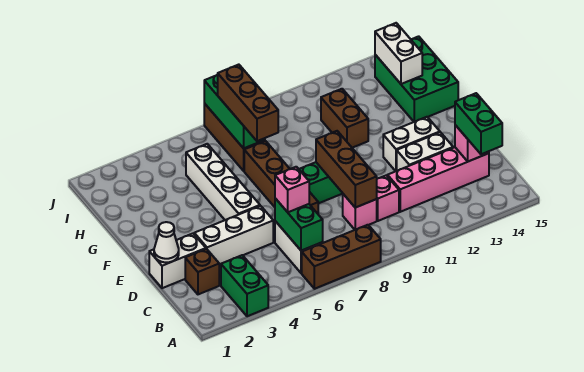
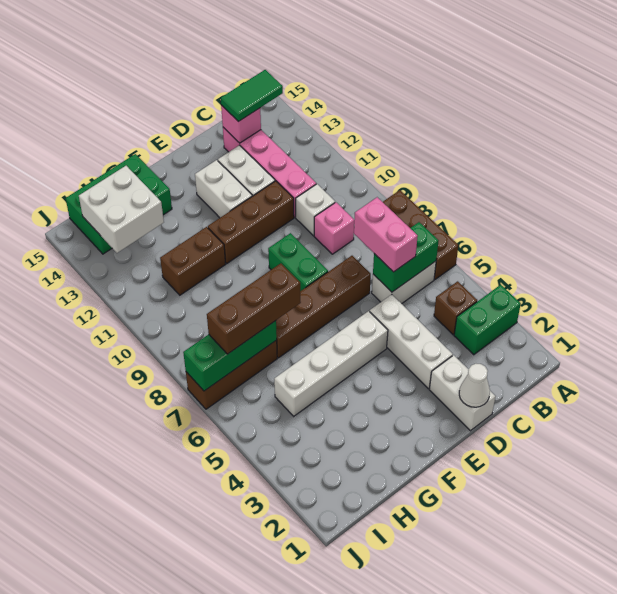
green 1x2 brick [455,93,502,154] -> green 1x2 tile [221,70,283,122]
brown 1x1 brick [185,249,219,294] -> brown 1x1 brick moved to [434,281,477,335]
pink 1x1 brick [275,167,309,212] -> pink 1x2 brick [354,197,418,272]
brown 1x3 brick [316,131,377,208] -> brown 1x3 brick moved to [208,181,294,263]
pink 1x1 brick [377,175,399,221] -> white 1x1 brick [296,184,335,236]
white 1x2 brick [375,23,422,84] -> white 2x2 brick [79,166,164,253]

